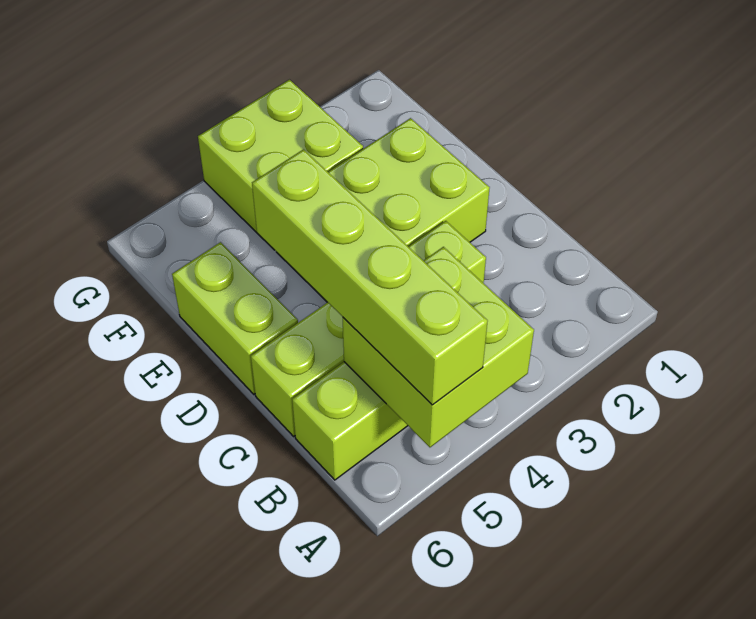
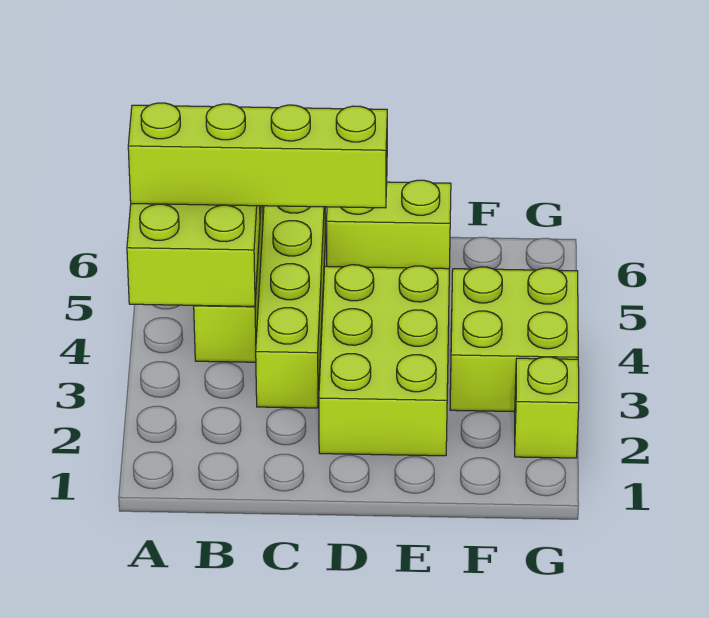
none -> lime 1x1 brick [515,357,579,458]

